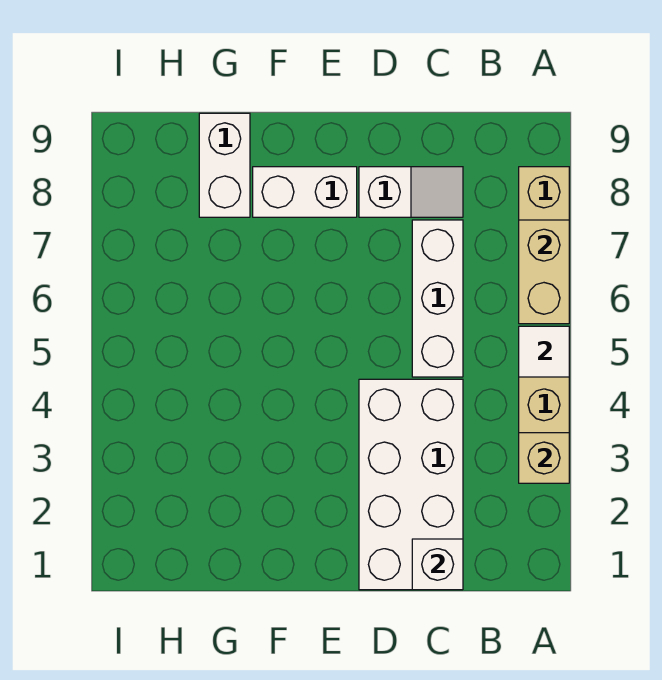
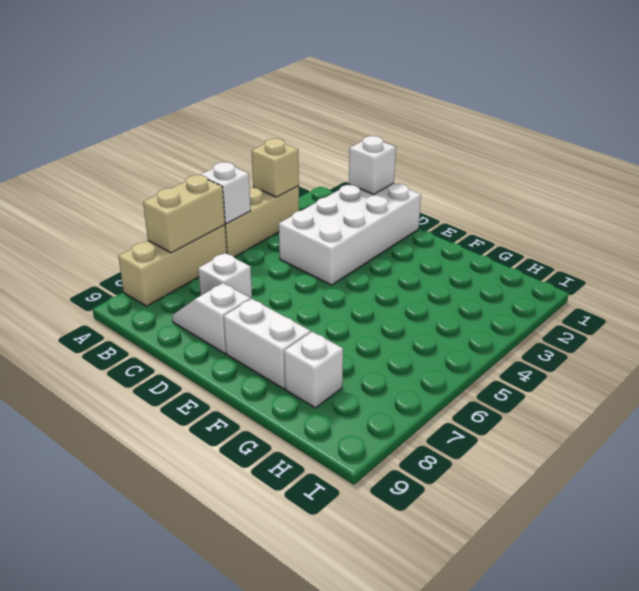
white 1x1 tile [519,326,569,377] -> white 1x1 brick [200,162,251,224]
white 1x3 brick [412,220,463,377] -> white 1x1 brick [198,253,252,299]
white 1x2 brick [199,113,250,217] -> white 1x1 brick [284,332,343,408]

